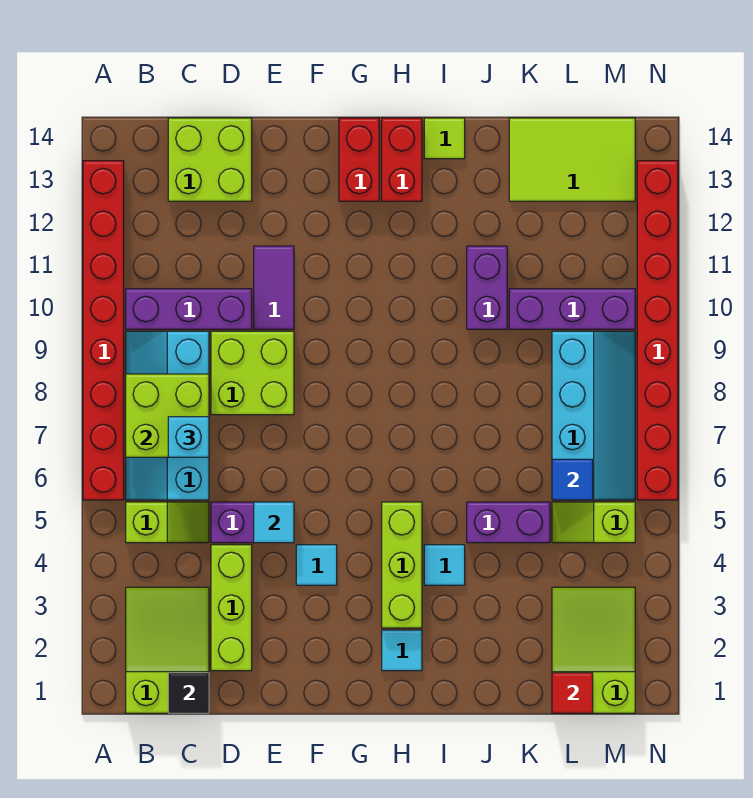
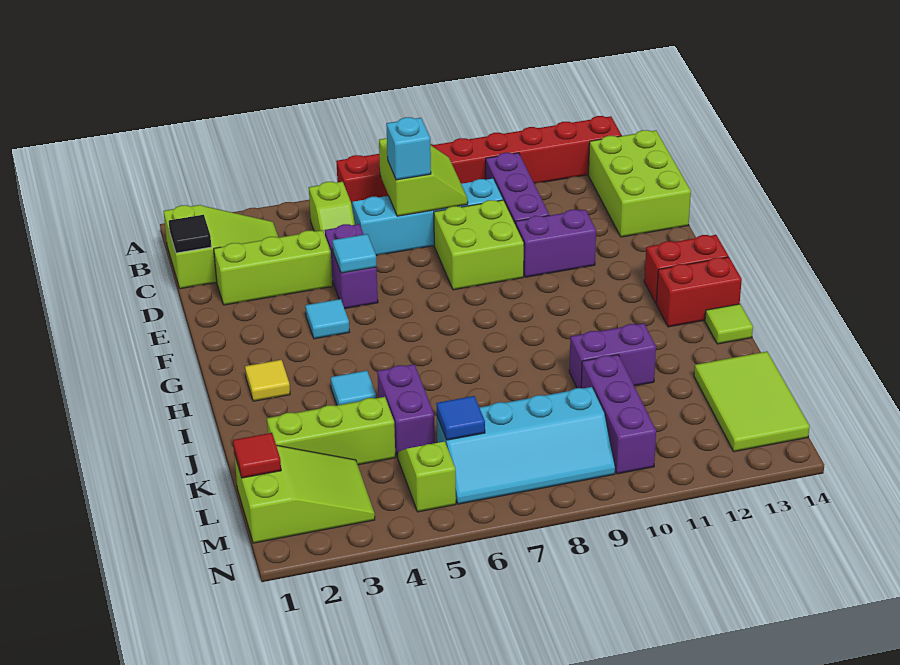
lime 2x2 brick [126,374,209,457] -> lime 2x2 slope [379,138,468,216]
lime 2x2 brick [168,118,252,201] -> lime 2x3 brick [589,130,691,237]
purple 1x2 tile [254,246,294,329] -> purple 1x2 brick [516,209,596,277]
cyan 1x1 tile [382,630,422,671] -> yellow 1x1 tile [245,360,290,401]
lime 1x3 brick [382,502,422,628] -> lime 1x3 brick moved to [267,397,395,465]
red 1x8 brick [637,161,678,500] -> none

